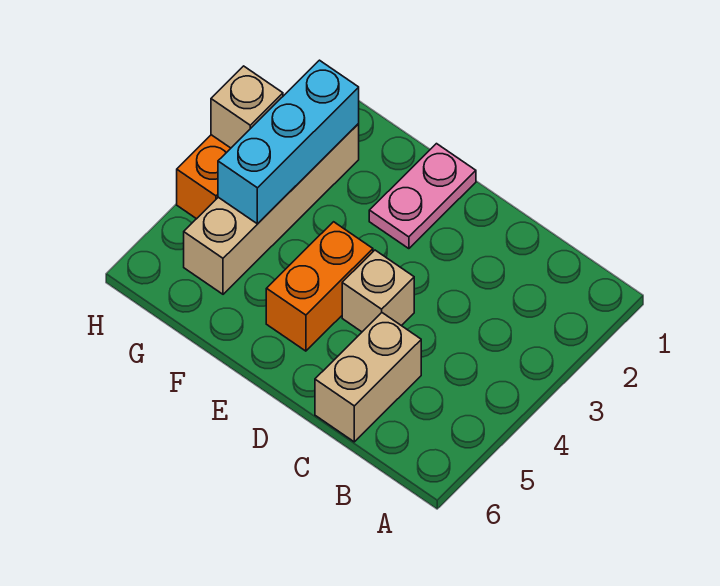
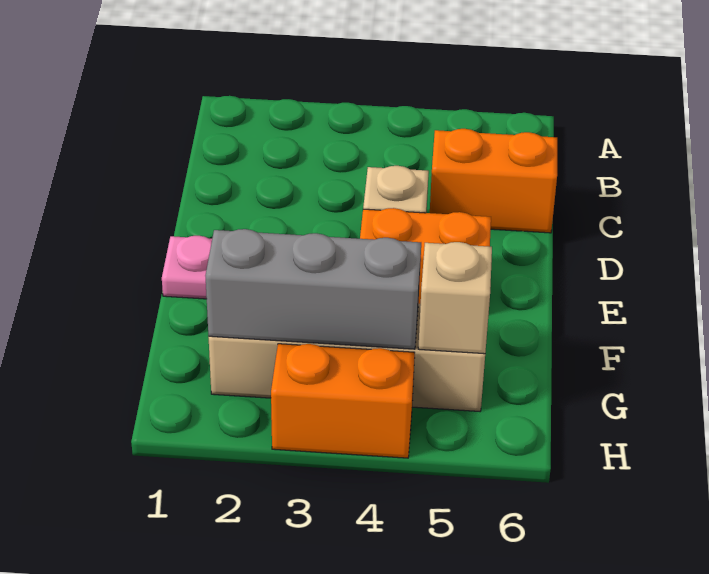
tan 1x2 brick [315,313,421,442] -> orange 1x2 brick [430,129,557,233]
cyan 1x3 brick [218,60,359,224] -> grey 1x3 brick [206,229,421,349]
tan 1x1 brick [211,66,283,148] -> tan 1x1 brick moved to [418,242,492,354]

